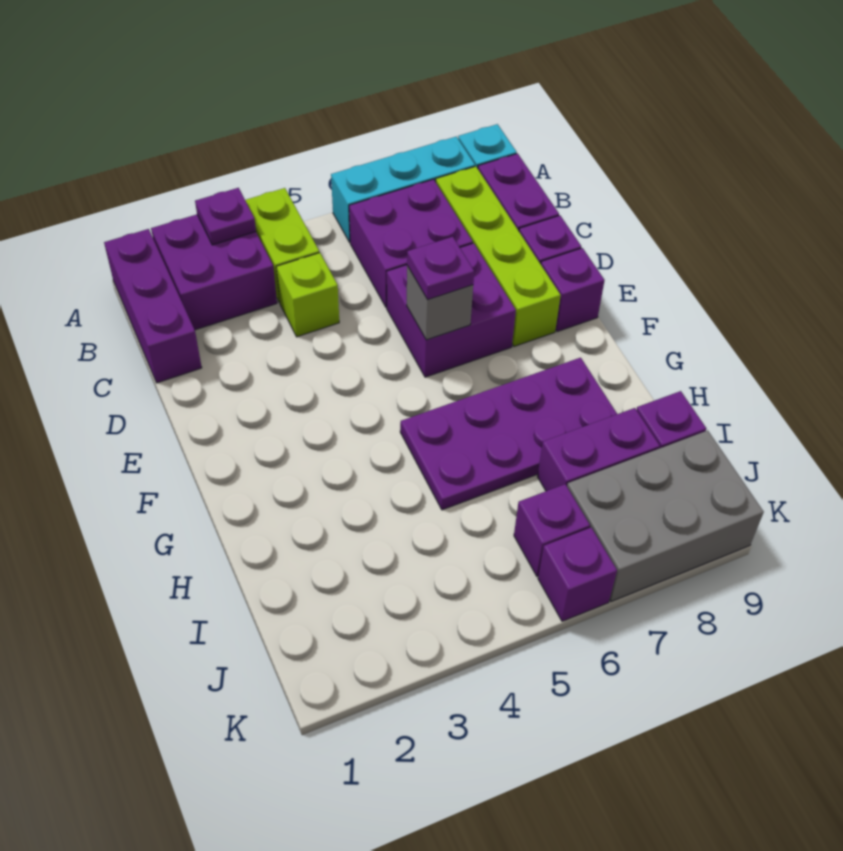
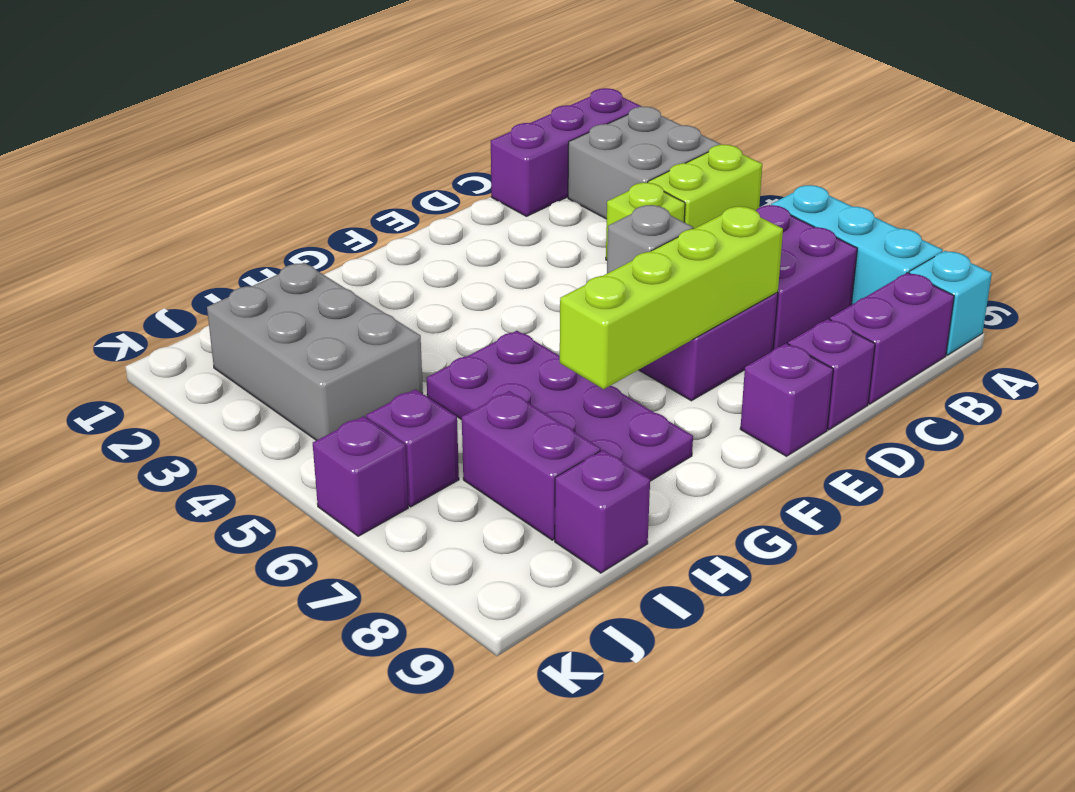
purple 2x2 brick [151,214,277,330] -> grey 2x2 brick [568,107,721,219]
purple 1x1 plate [195,188,256,245] -> none
lime 1x4 brick [436,166,561,346] -> lime 1x4 brick moved to [560,206,783,389]
purple 1x1 plate [407,237,474,300] -> none
grey 2x3 brick [567,430,764,602] -> grey 2x3 brick moved to [207,263,423,441]

